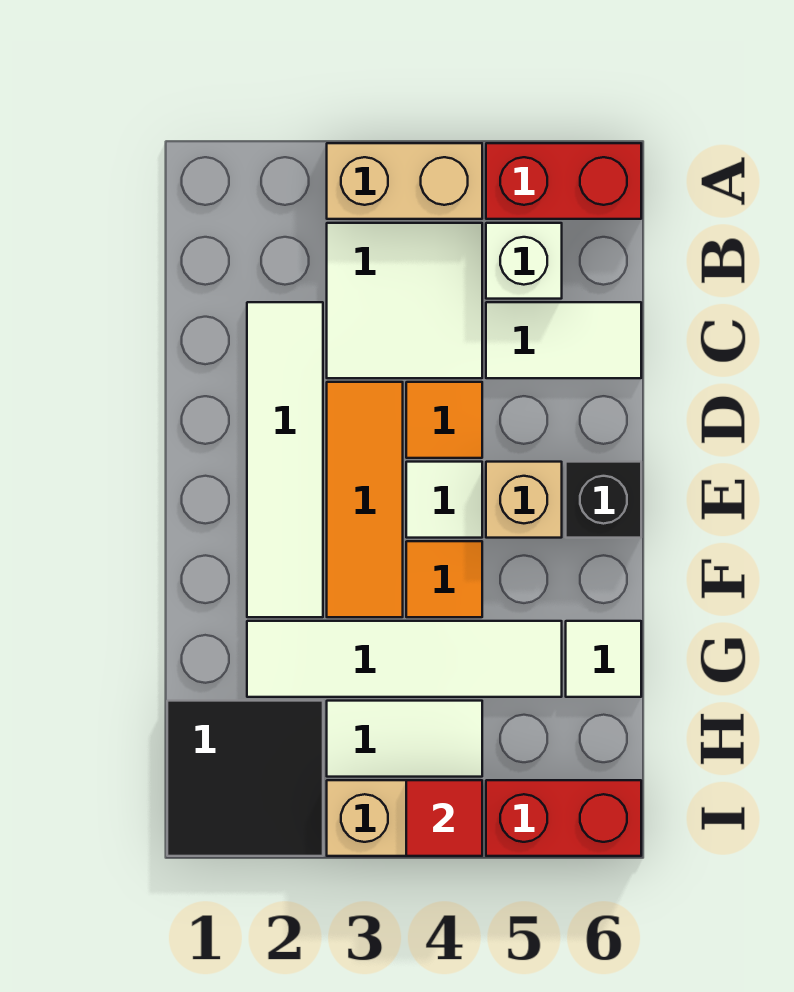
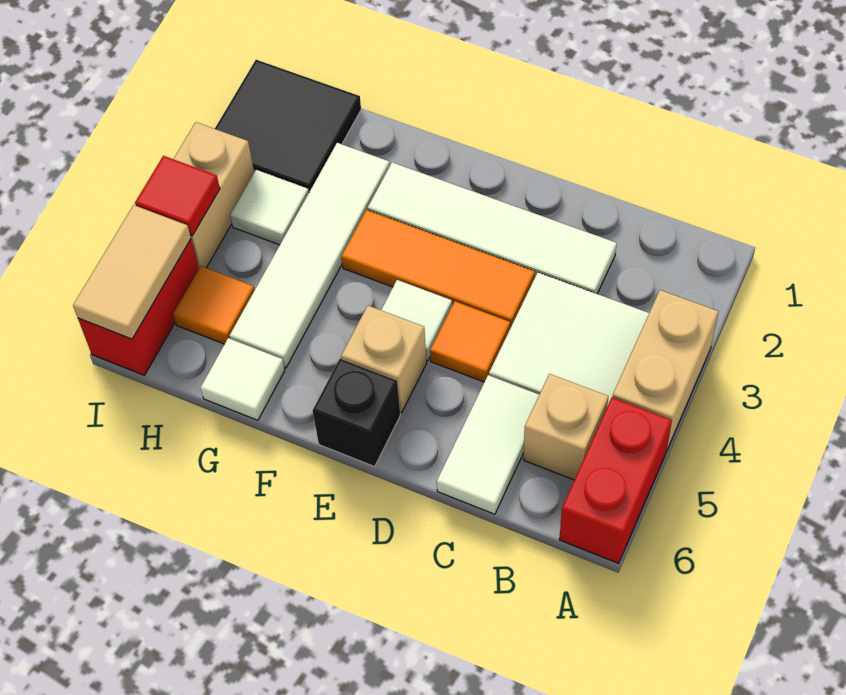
white 1x1 brick [486,223,562,299] -> tan 1x1 brick [524,374,608,480]
orange 1x1 tile [406,541,482,617] -> orange 1x1 tile moved to [173,266,255,344]
white 1x2 tile [327,701,482,777] -> white 1x1 tile [230,170,309,245]
none -> tan 1x2 tile [73,205,191,339]

